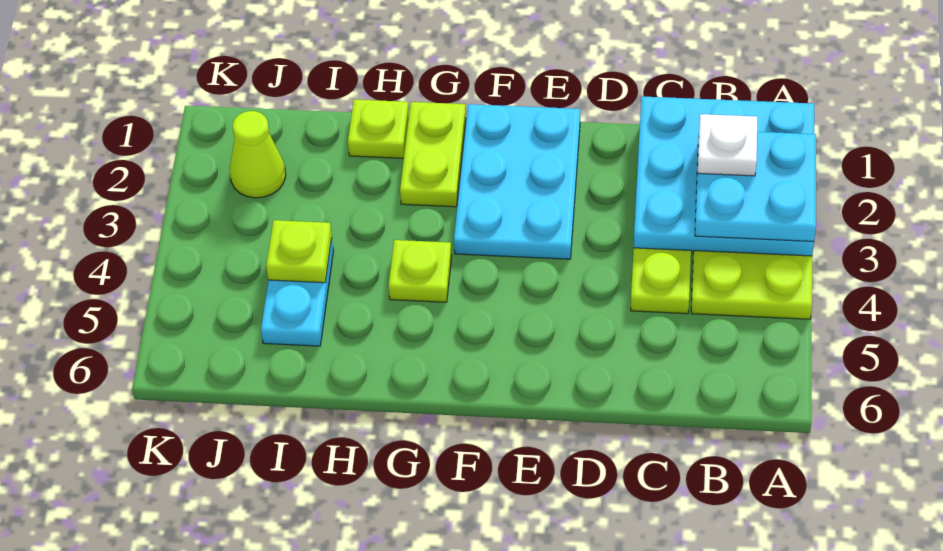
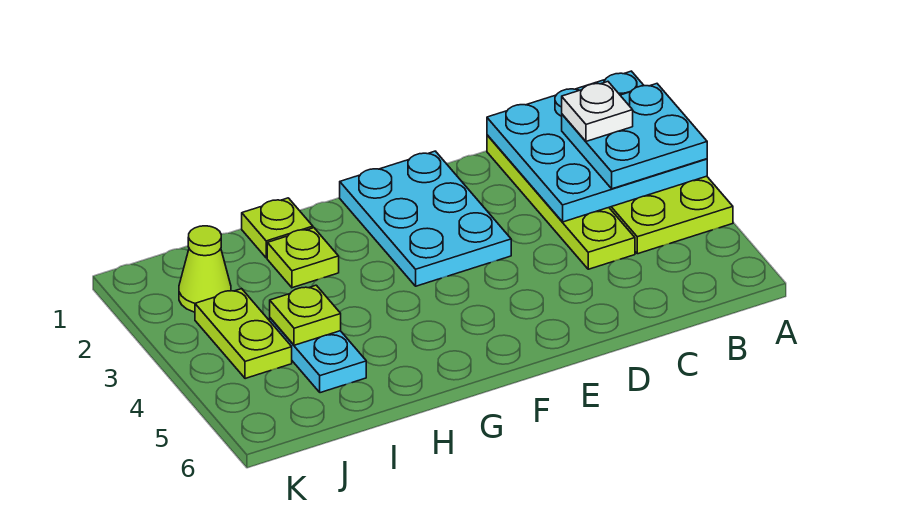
lime 1x2 plate [400,102,466,207] -> lime 1x2 plate moved to [195,289,292,379]
lime 1x1 plate [388,240,452,302] -> lime 1x1 plate moved to [267,228,339,288]

